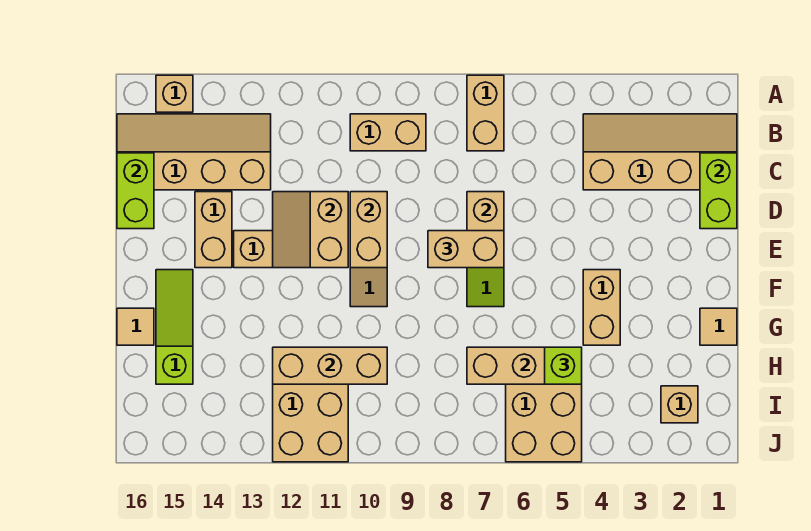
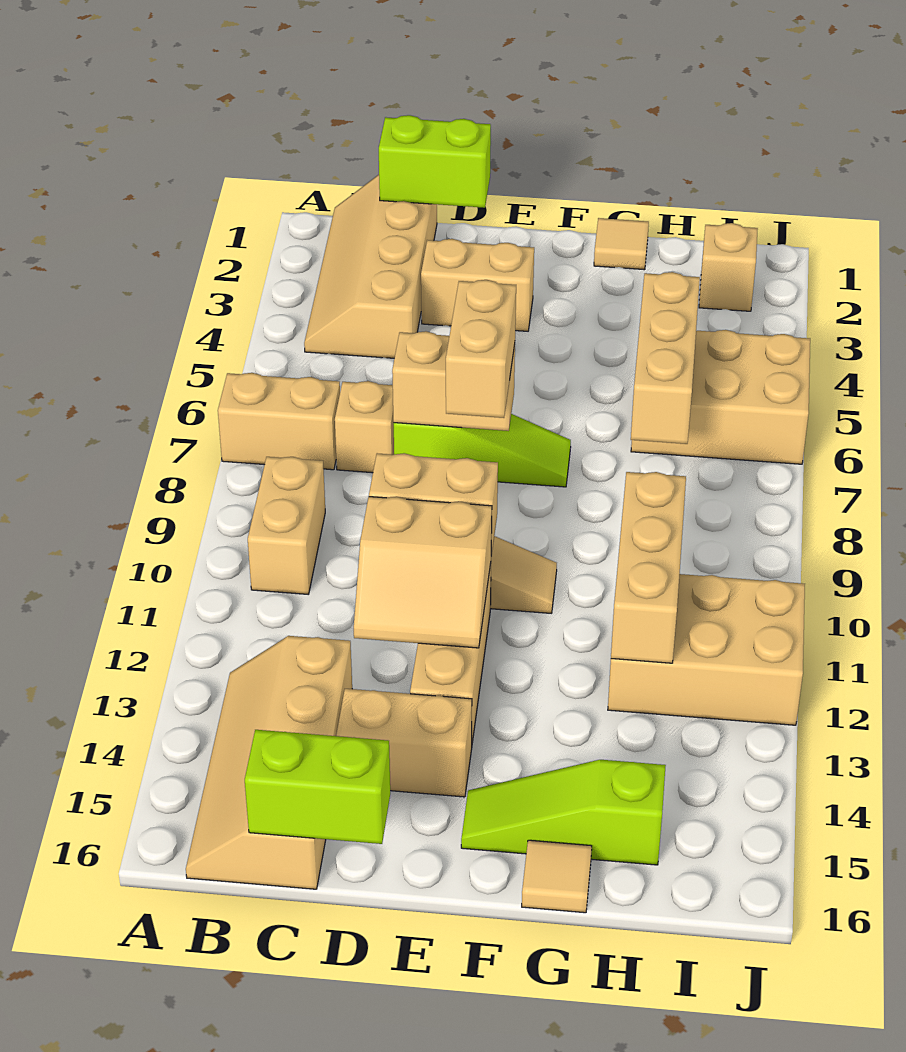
tan 1x1 brick [156,75,193,112] -> tan 1x1 brick moved to [335,381,394,473]
tan 1x2 brick [583,270,620,345] -> tan 1x2 brick moved to [421,239,534,331]
lime 1x1 brick [545,347,582,384] -> none

